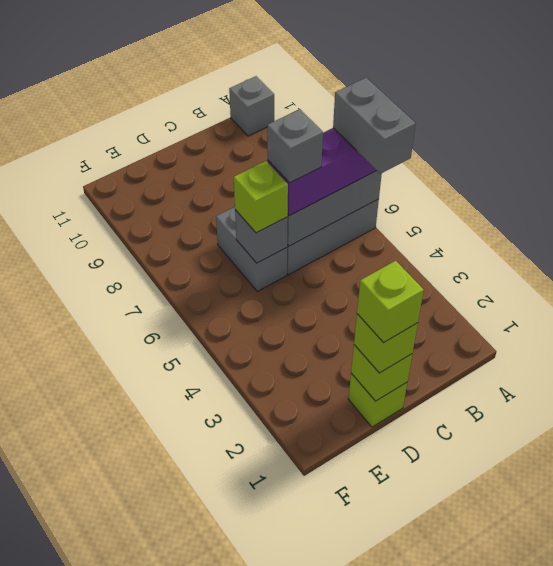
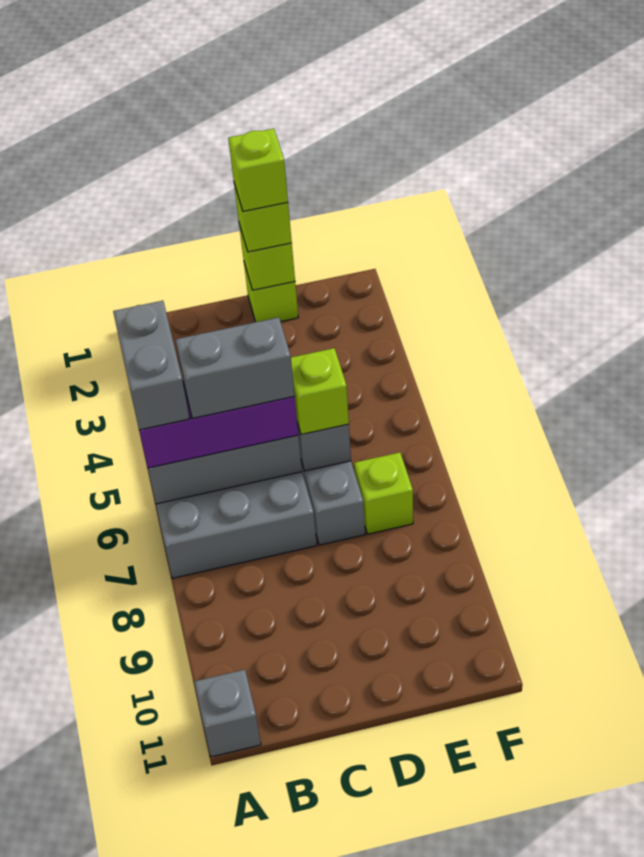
grey 1x1 brick [267,109,323,183] -> grey 1x2 brick [175,317,295,418]
none -> lime 1x1 brick [354,452,413,534]

